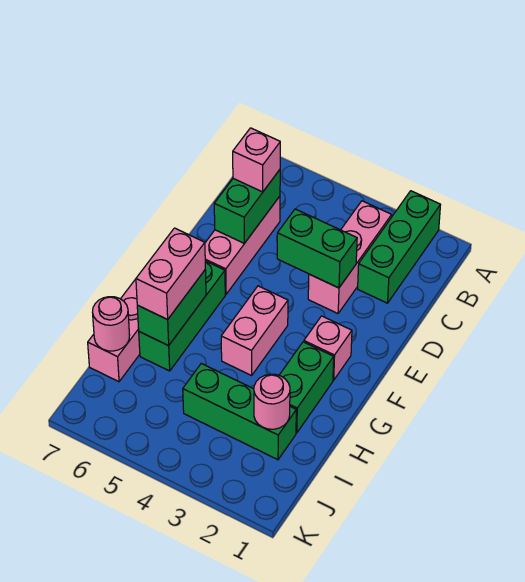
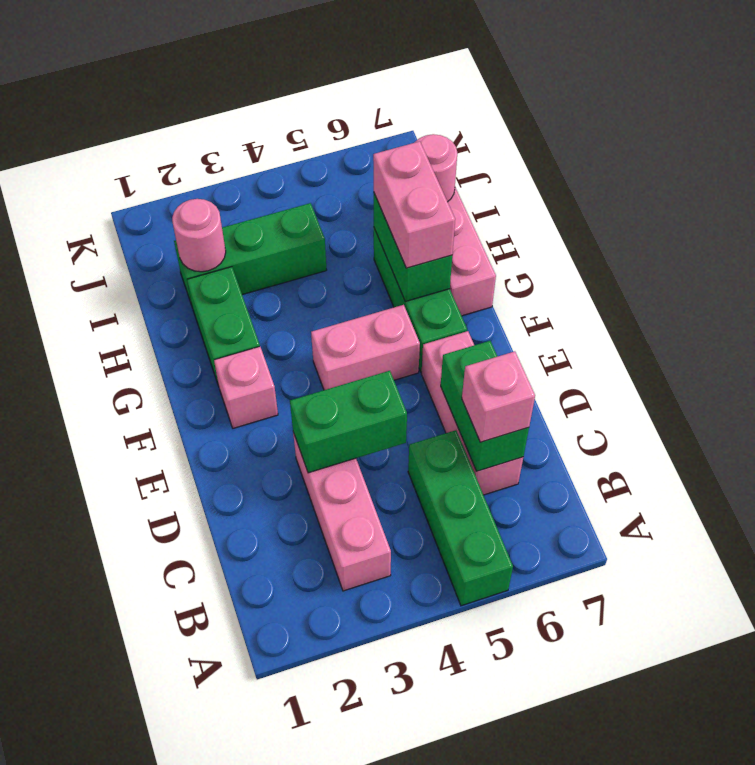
green 1x3 brick [358,191,440,303] -> green 1x3 brick moved to [408,430,513,606]
pink 1x2 brick [221,286,288,375] -> pink 1x2 brick turned to [311,305,420,390]

